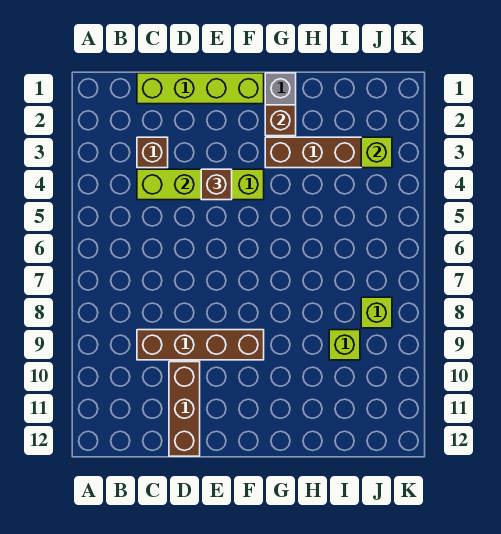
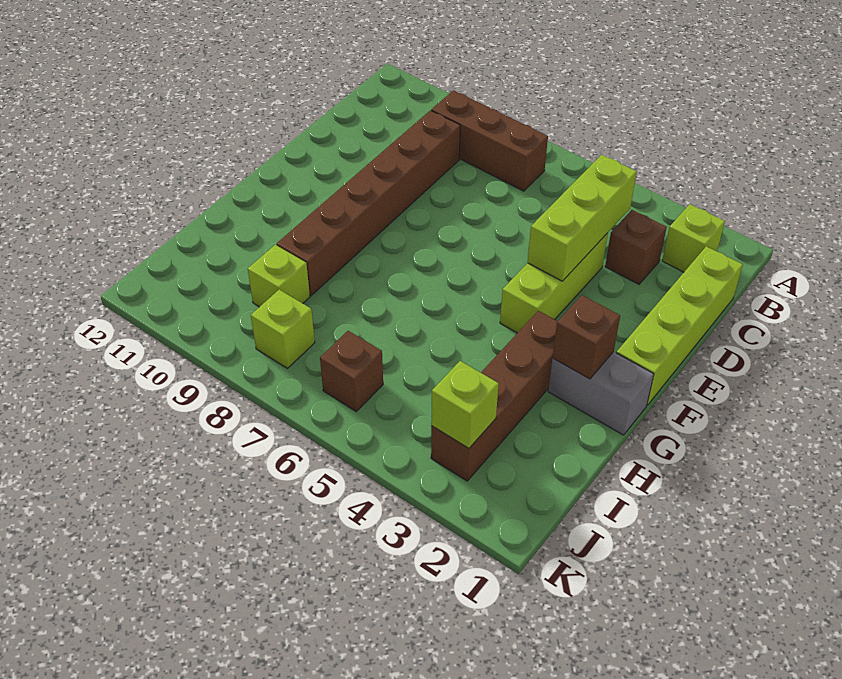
none -> lime 1x1 brick [662,204,725,272]
brown 1x4 brick [137,330,264,360] -> brown 1x6 brick [277,110,460,296]
brown 1x3 brick [169,362,200,456] -> brown 1x3 brick moved to [431,90,548,191]
brown 1x1 brick [201,169,232,200] -> brown 1x1 brick moved to [320,331,383,411]

